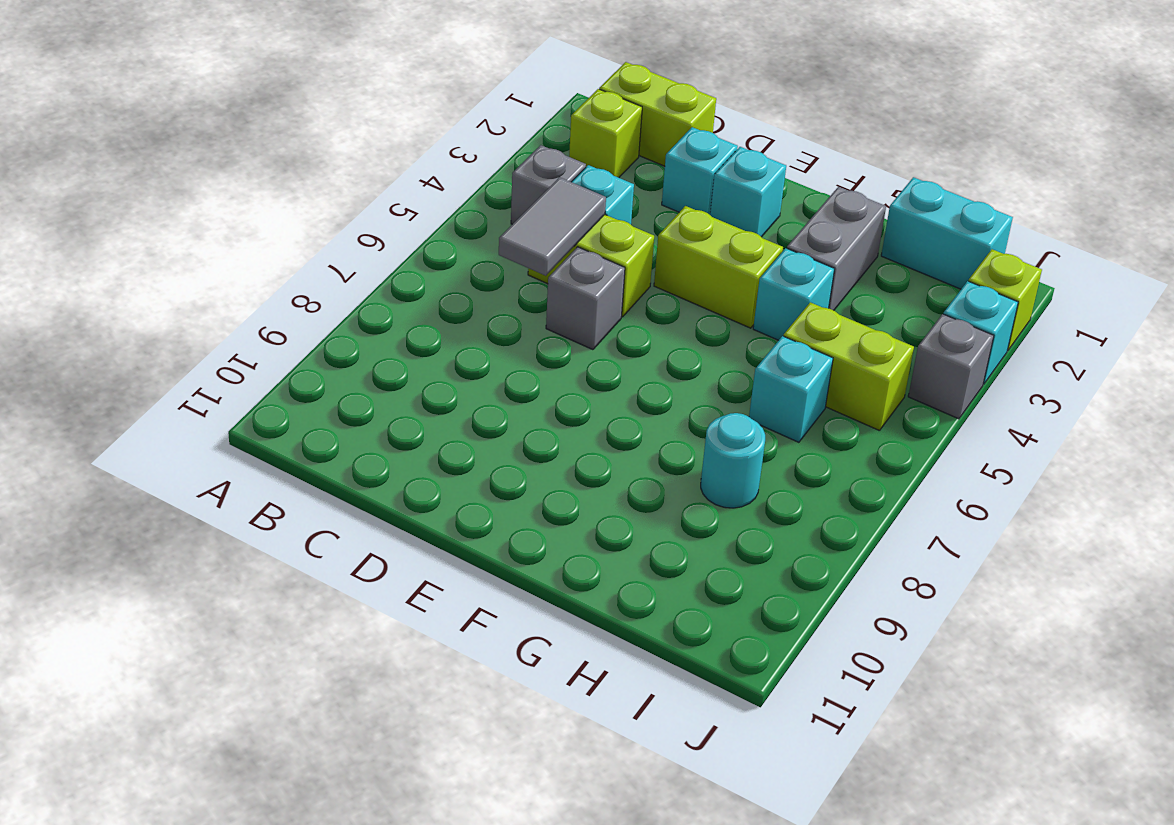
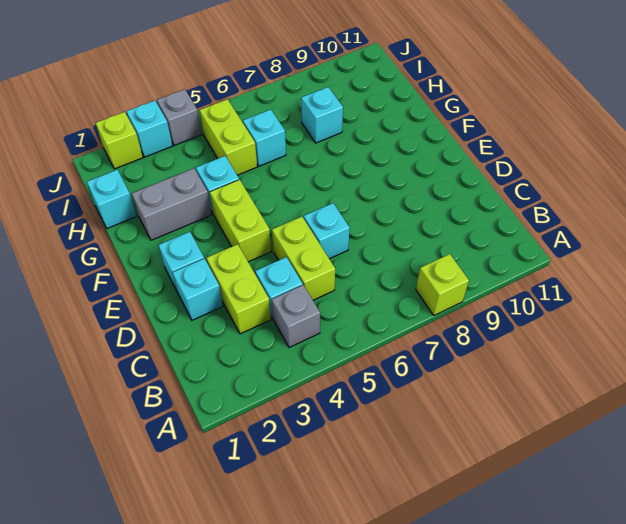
lime 1x2 brick [599,62,716,166] -> lime 1x2 brick moved to [207,244,271,334]
lime 1x1 brick [569,89,642,178] -> lime 1x1 brick moved to [416,254,469,315]
grey 1x2 tile [499,177,606,276] -> none
grey 1x1 brick [546,247,625,350] -> cyan 1x1 brick [304,203,350,259]
cyan 1x2 brick [881,177,1013,289] -> cyan 1x1 brick [87,170,136,228]
cyan 1x1 round brick [701,413,765,508] -> cyan 1x1 brick [301,87,343,143]

